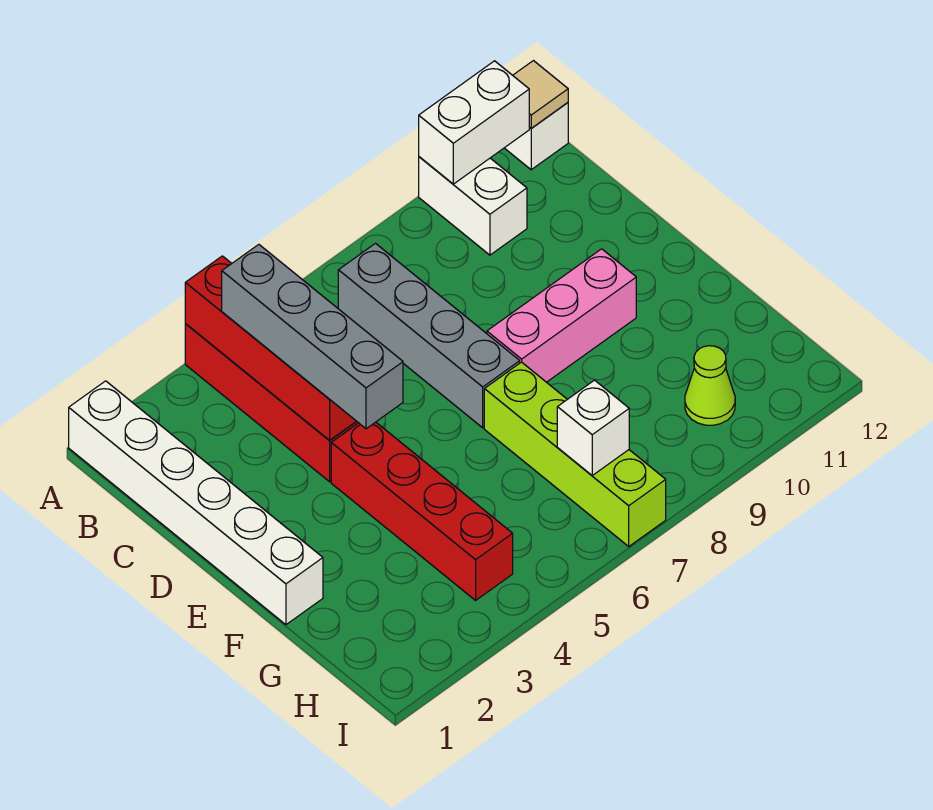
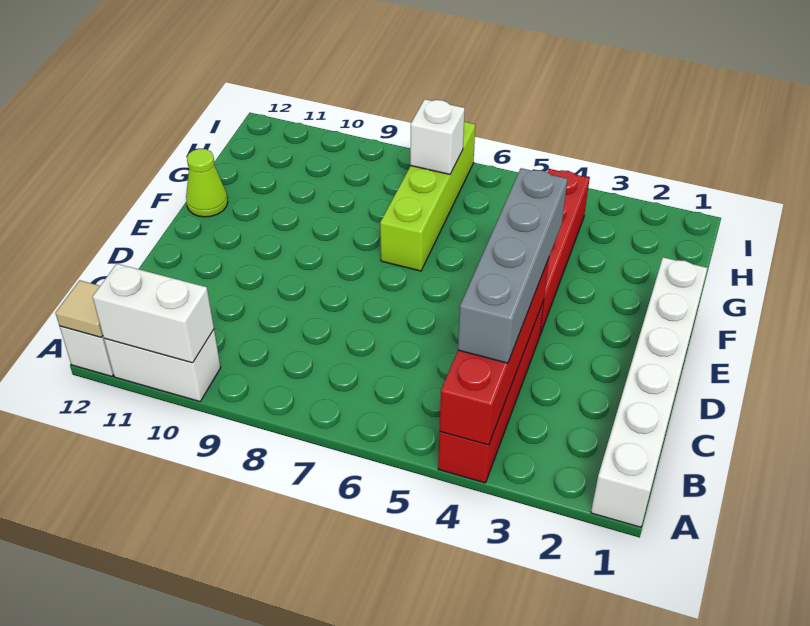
white 1x2 brick [419,157,527,255] -> white 1x2 brick turned to [104,330,221,402]
grey 1x4 brick [338,244,520,428] -> none
pink 1x3 brick [487,249,636,382] -> none
lime 1x1 cone [685,346,735,425] -> lime 1x1 cone moved to [186,149,228,217]

